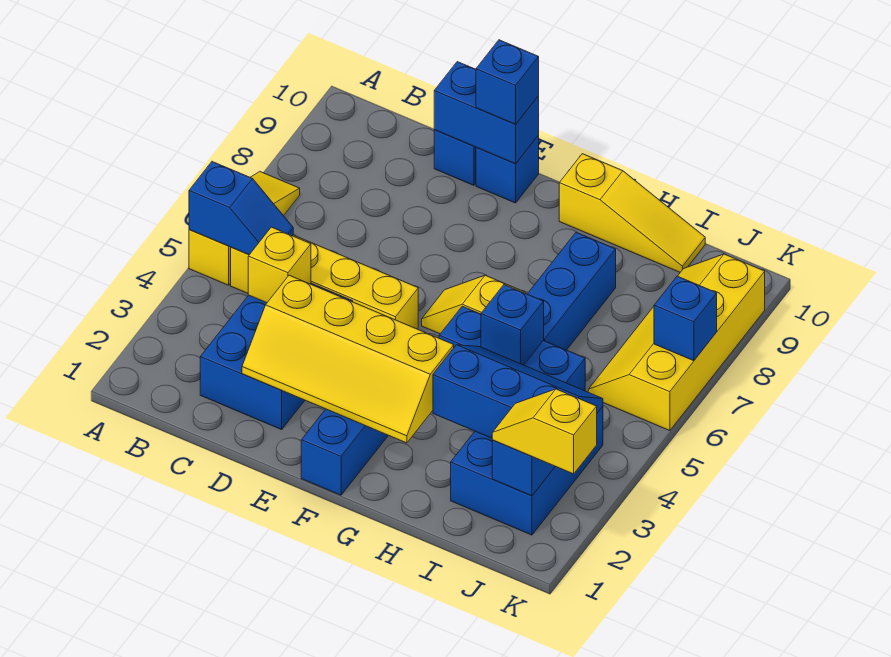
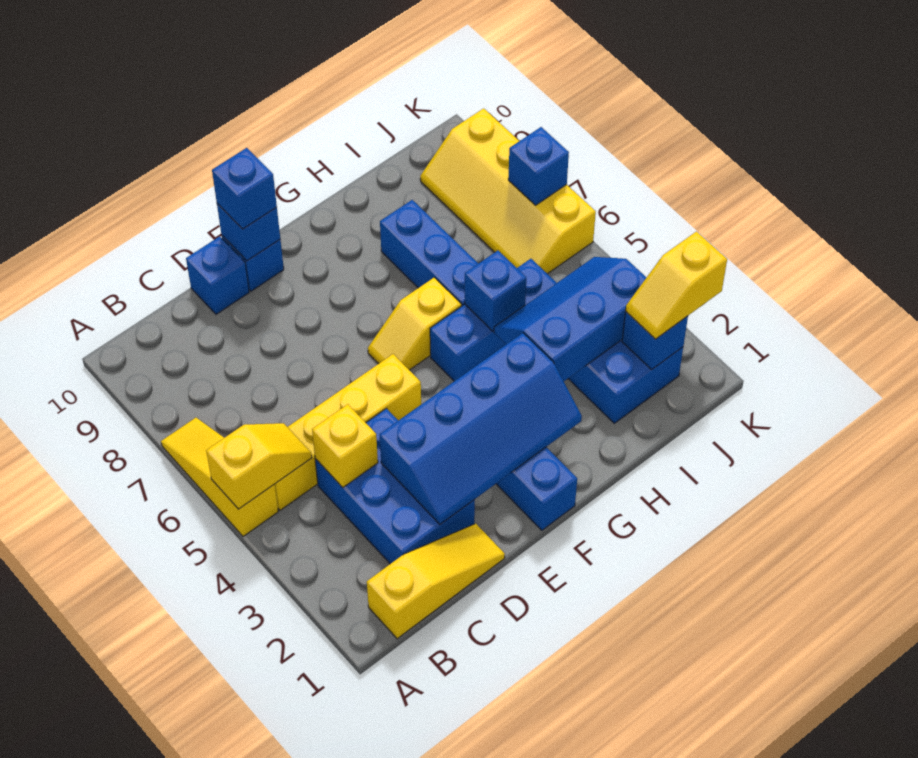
blue 1x2 slope [189,162,293,255] -> yellow 1x2 slope [206,423,312,509]
yellow 2x4 slope [242,275,454,443] -> blue 2x4 slope [380,333,582,524]
blue 1x2 brick [434,62,539,164] -> blue 1x1 brick [217,204,280,261]
yellow 1x3 slope [559,154,705,272] -> yellow 1x3 slope moved to [367,524,505,639]

